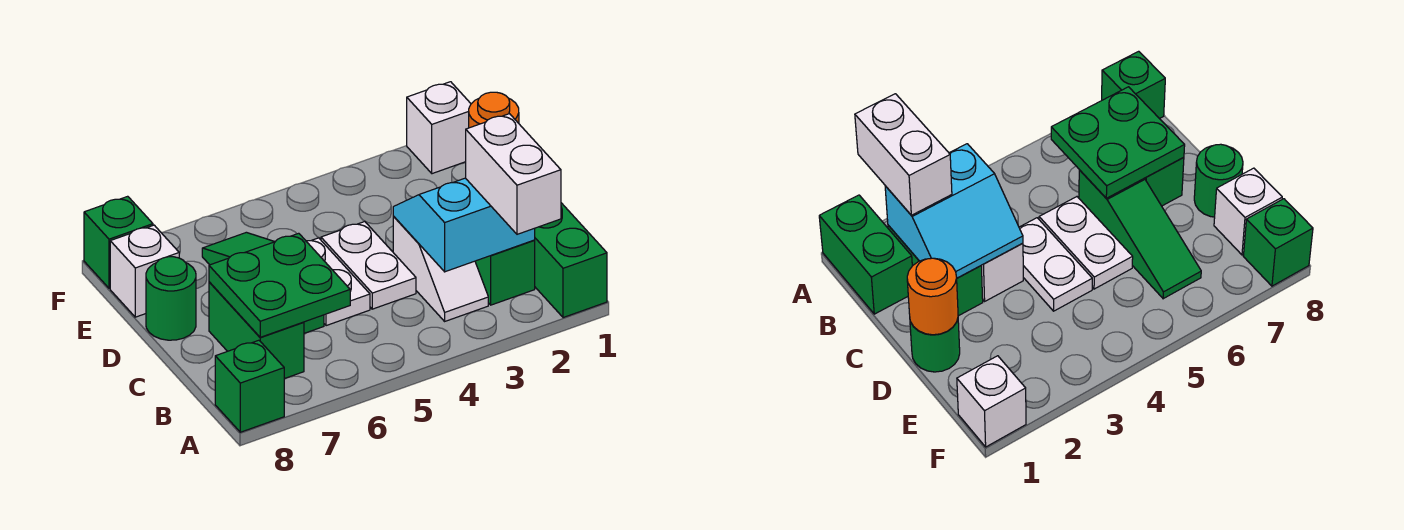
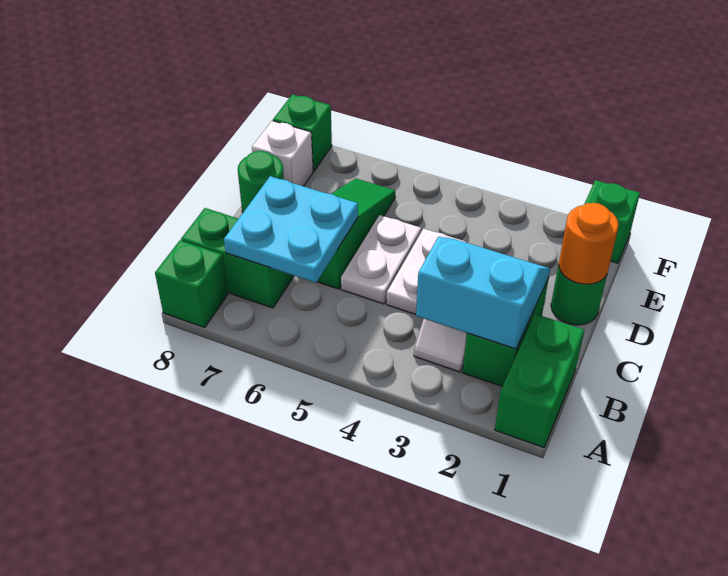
white 1x2 brick [466,114,561,234] -> none
green 2x2 plate [209,233,350,337] -> cyan 2x2 plate [224,176,358,283]
green 1x2 brick [209,282,304,379] -> green 1x2 brick turned to [181,208,294,308]
white 1x1 brick [407,82,471,174] -> green 1x1 brick [585,180,640,263]

